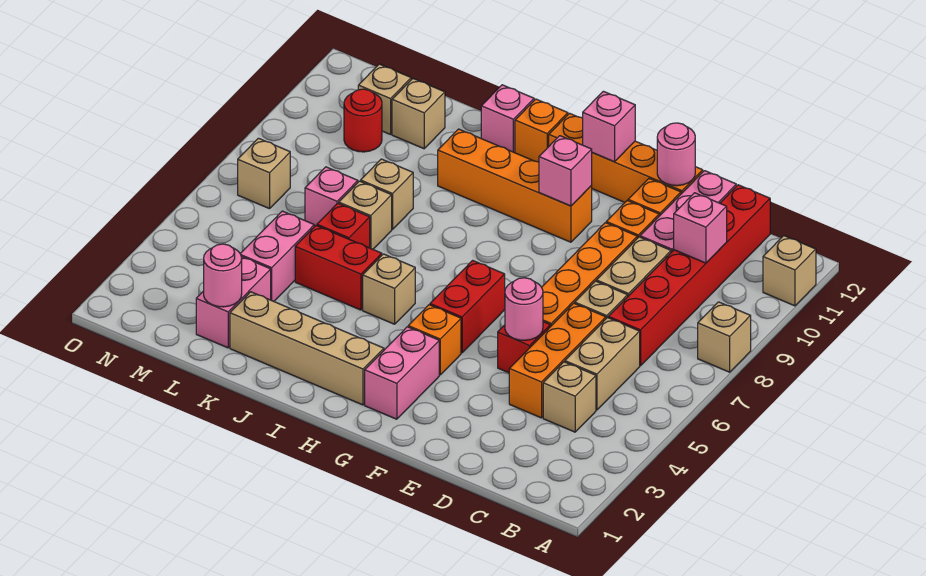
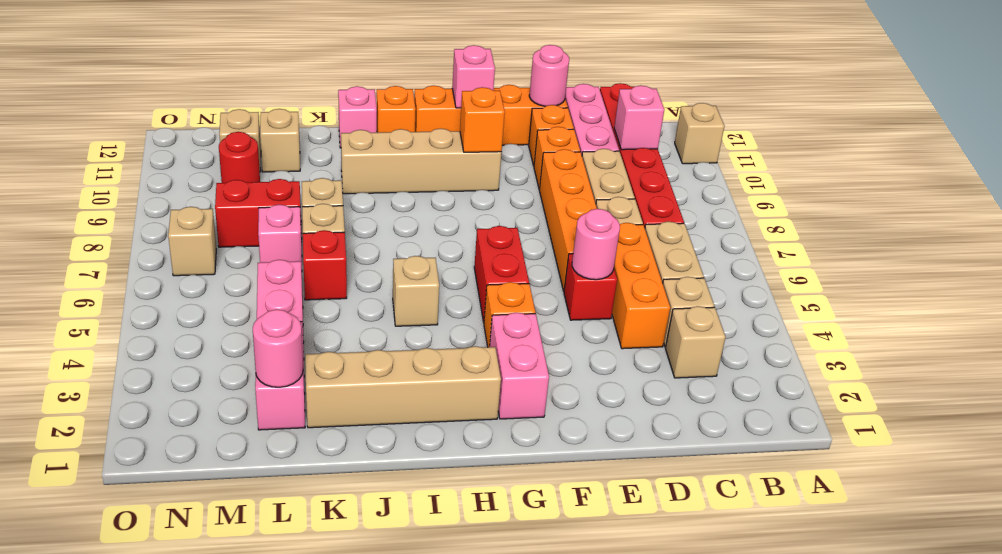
tan 1x1 brick [698,302,751,372] -> tan 1x1 brick moved to [665,306,726,378]
orange 1x4 brick [438,129,592,242] -> tan 1x4 brick [341,129,502,194]
pink 1x1 brick [539,136,592,206] -> orange 1x1 brick [460,87,505,152]
red 1x2 brick [295,226,382,310] -> red 1x2 brick moved to [215,179,302,247]

